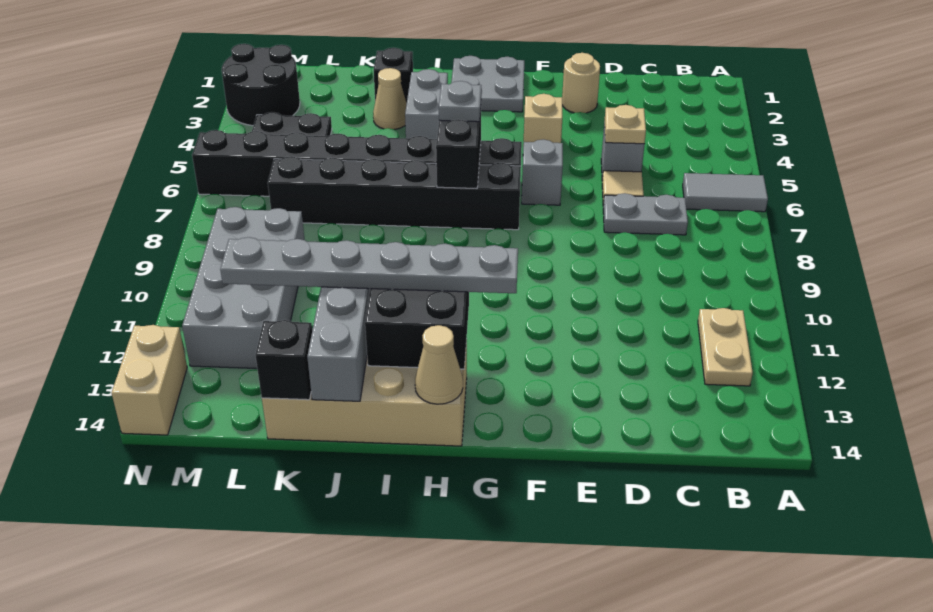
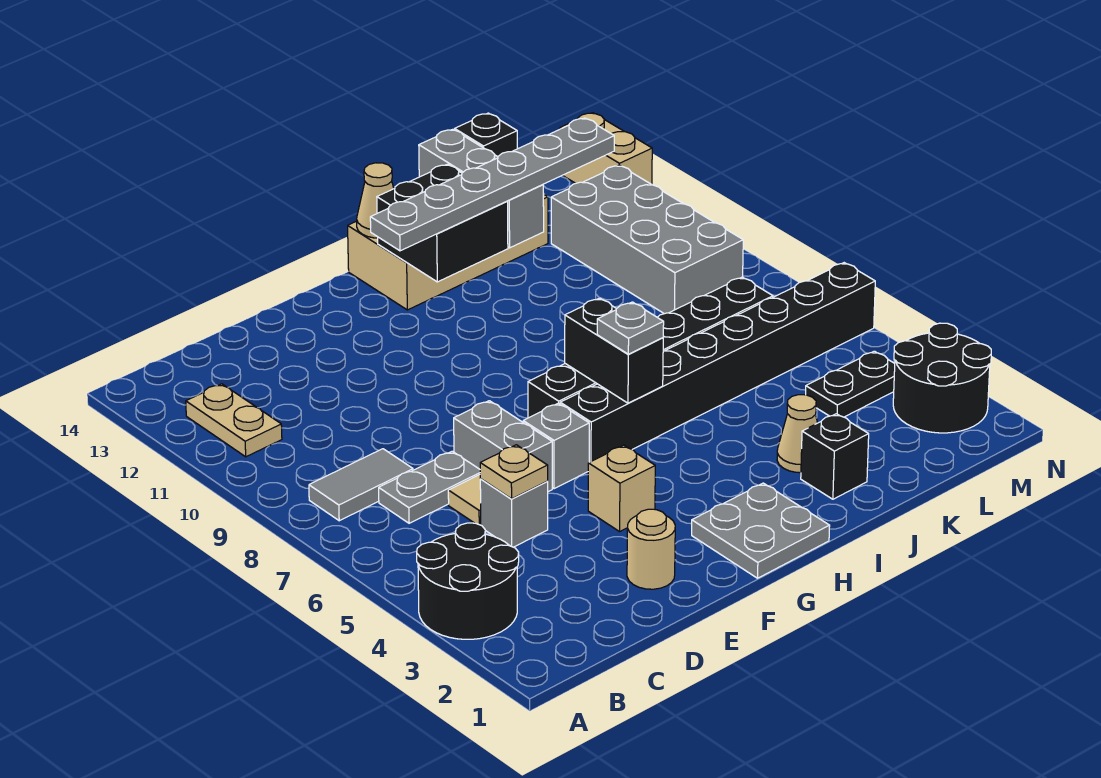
none -> black 2x2 round brick [417,523,519,639]
grey 1x2 tile [683,173,768,212] -> grey 1x2 tile moved to [309,449,413,521]
grey 1x2 brick [405,69,448,139] -> grey 1x2 brick moved to [454,401,552,492]

